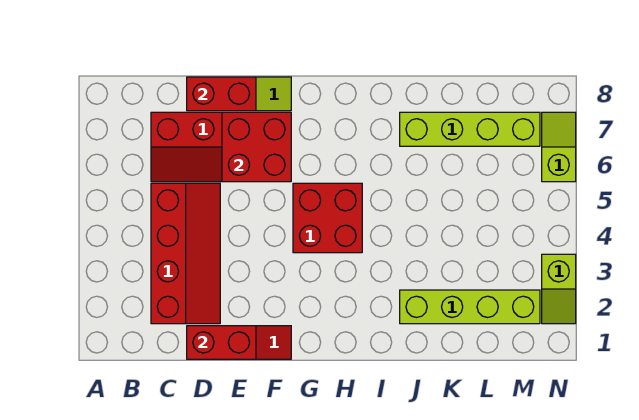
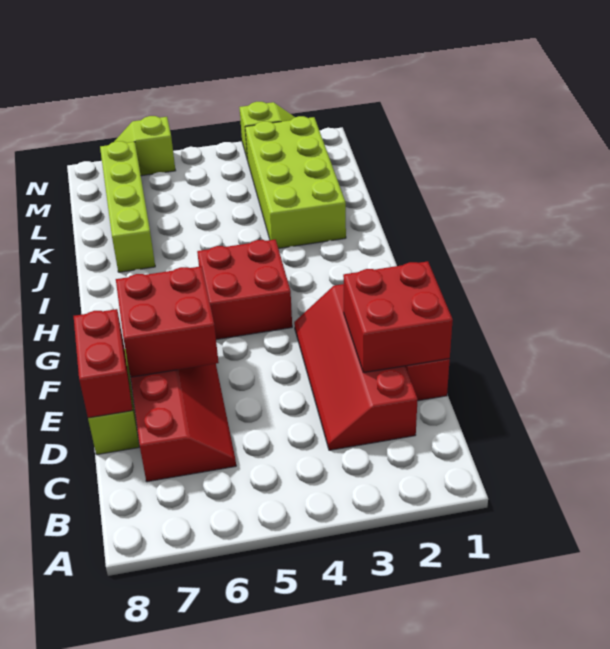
red 2x4 slope [151,183,220,324] -> red 2x4 slope turned to [294,284,418,450]
red 1x2 brick [187,326,256,359] -> red 2x2 brick [343,261,453,373]
lime 1x4 brick [400,290,540,324] -> lime 2x4 brick [245,116,346,249]

